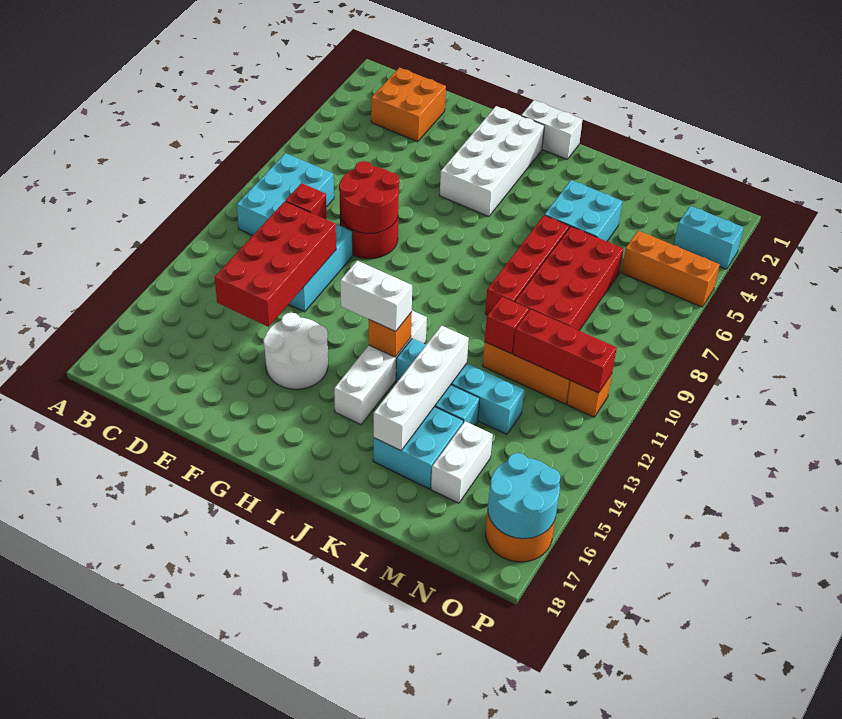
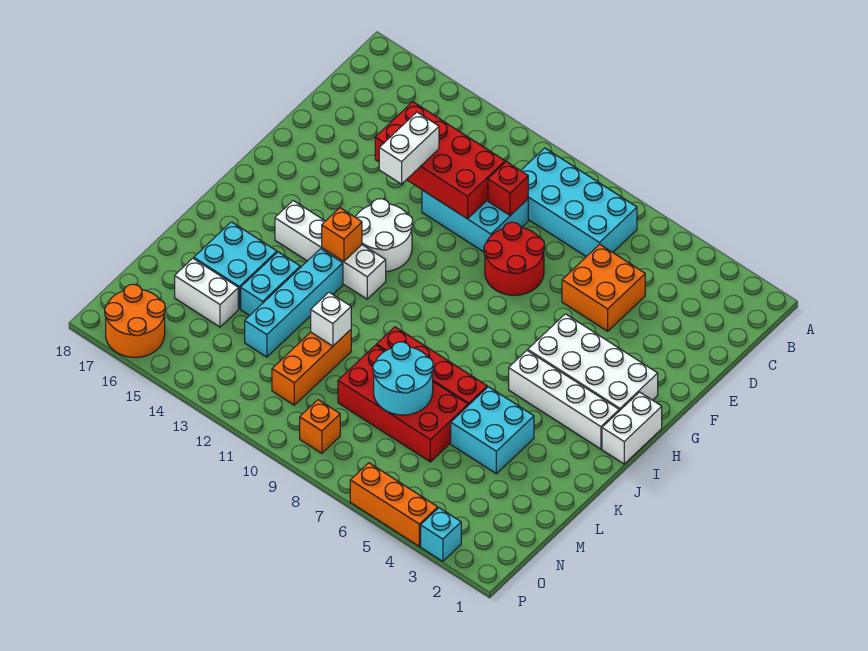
cyan 2x3 brick [237,153,334,235] -> cyan 2x4 brick [521,148,637,257]
orange 2x2 brick [371,68,446,142] -> orange 2x2 brick moved to [562,244,645,331]
red 2x2 round brick [339,161,399,233] -> none
white 2x2 round brick [263,313,328,389] -> white 2x2 round brick moved to [355,199,413,272]
white 1x2 brick [340,260,412,331] -> white 1x2 brick moved to [379,112,439,184]
white 1x4 brick [374,325,469,451] -> white 1x4 brick moved to [509,350,619,449]
red 1x1 brick [485,297,529,354] -> white 1x1 brick [311,292,351,346]
red 1x3 brick [513,309,617,393] -> none
orange 1x3 brick [621,231,720,307] -> orange 1x3 brick turned to [350,463,438,546]
cyan 1x2 brick [674,206,744,269] -> cyan 1x1 brick [421,508,461,561]
orange 1x1 brick [567,374,612,417] -> orange 1x1 brick moved to [300,400,340,453]
cyan 2x2 round brick [488,453,560,539] -> cyan 2x2 round brick moved to [373,342,433,415]

